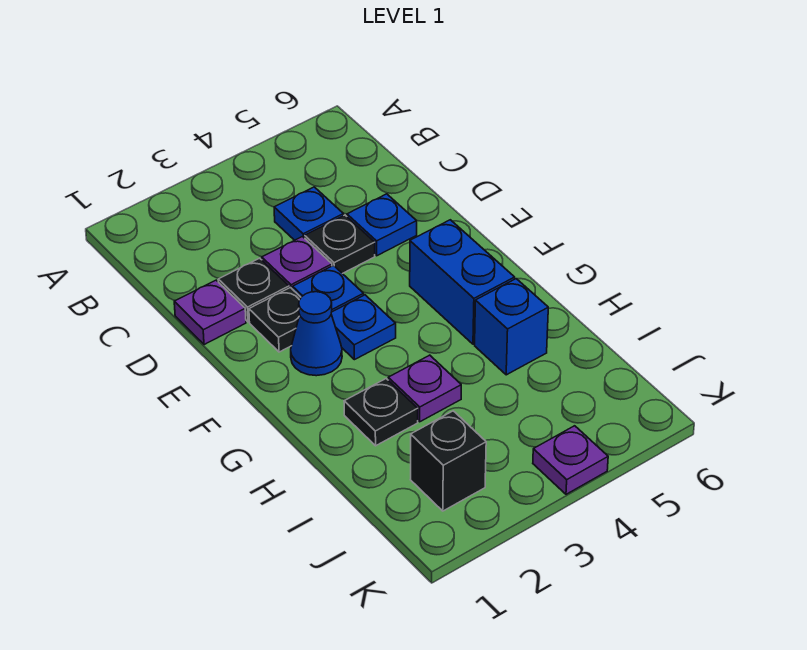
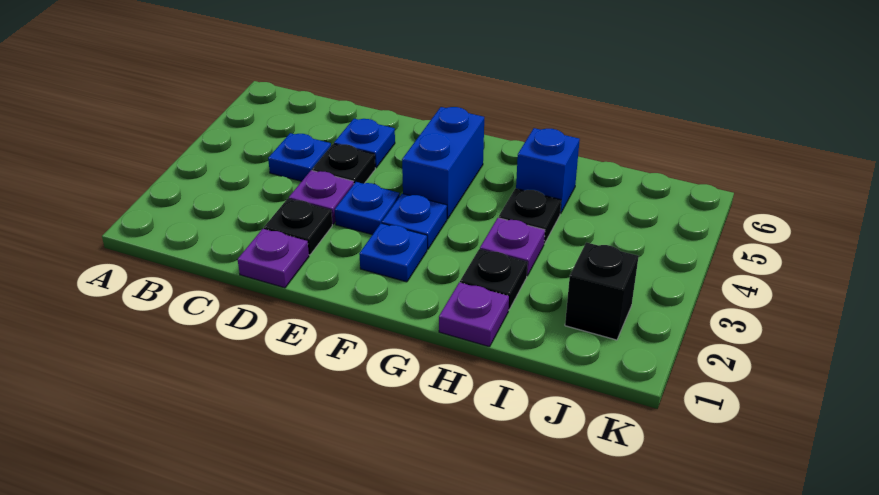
black 1x1 plate [249,288,301,352] -> black 1x1 plate moved to [499,189,561,244]
blue 1x1 cone [291,292,342,376] -> blue 1x1 plate [359,223,427,282]
blue 1x2 brick [410,220,515,344] -> blue 1x2 brick turned to [402,107,484,219]
purple 1x1 plate [533,426,608,494] -> purple 1x1 plate moved to [439,282,509,347]

